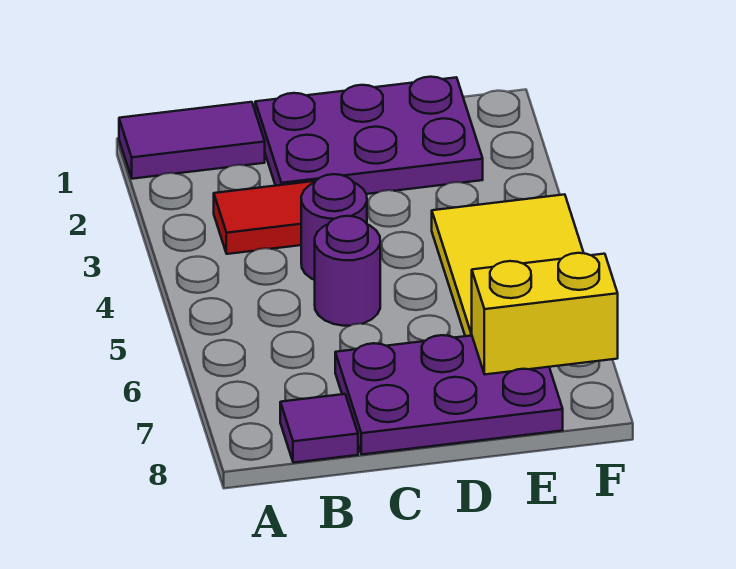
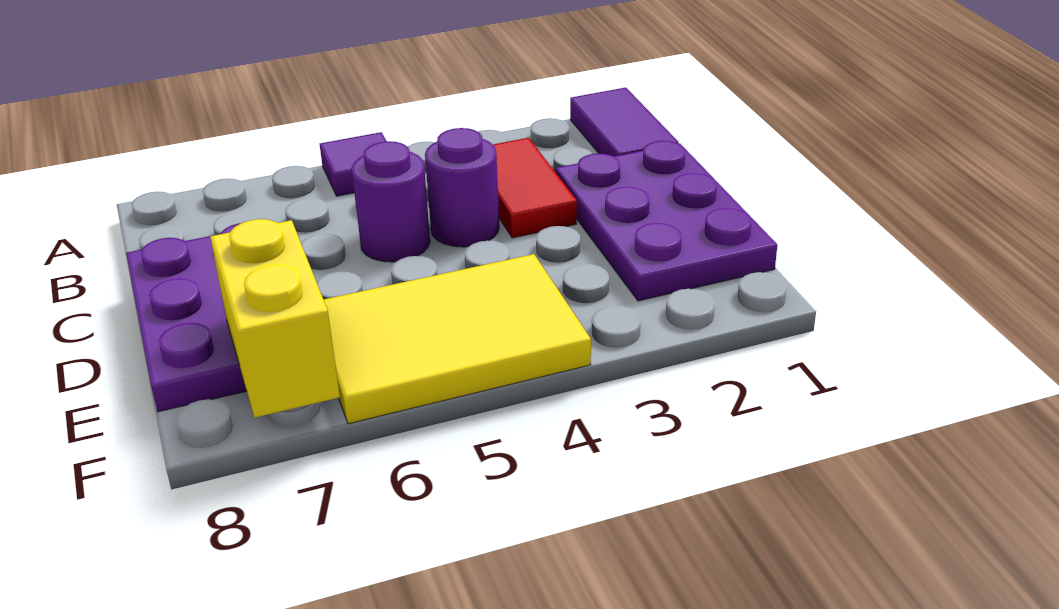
purple 1x1 tile [280,394,358,463] -> purple 1x1 tile moved to [320,132,387,196]

